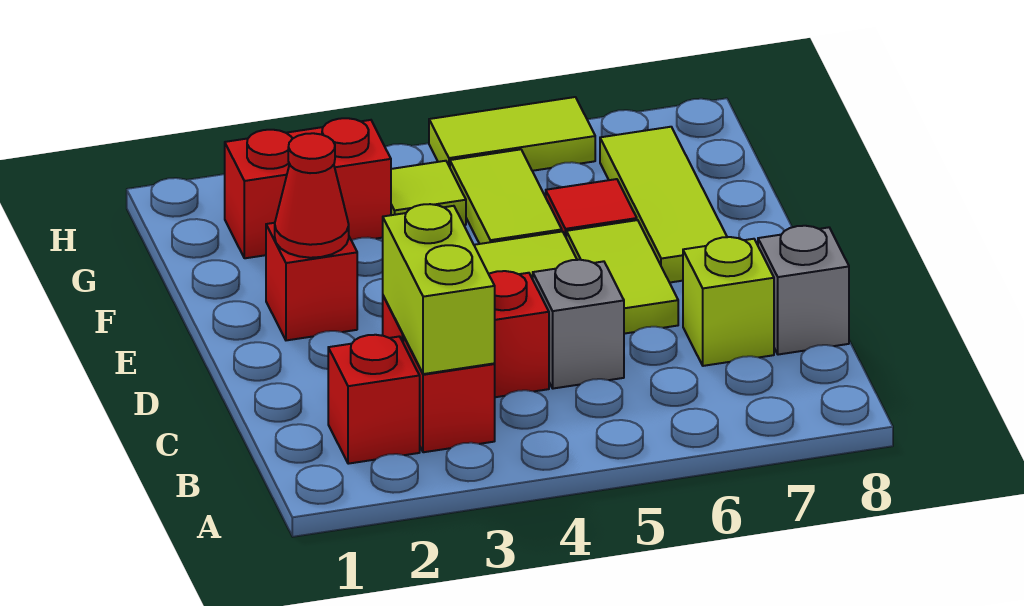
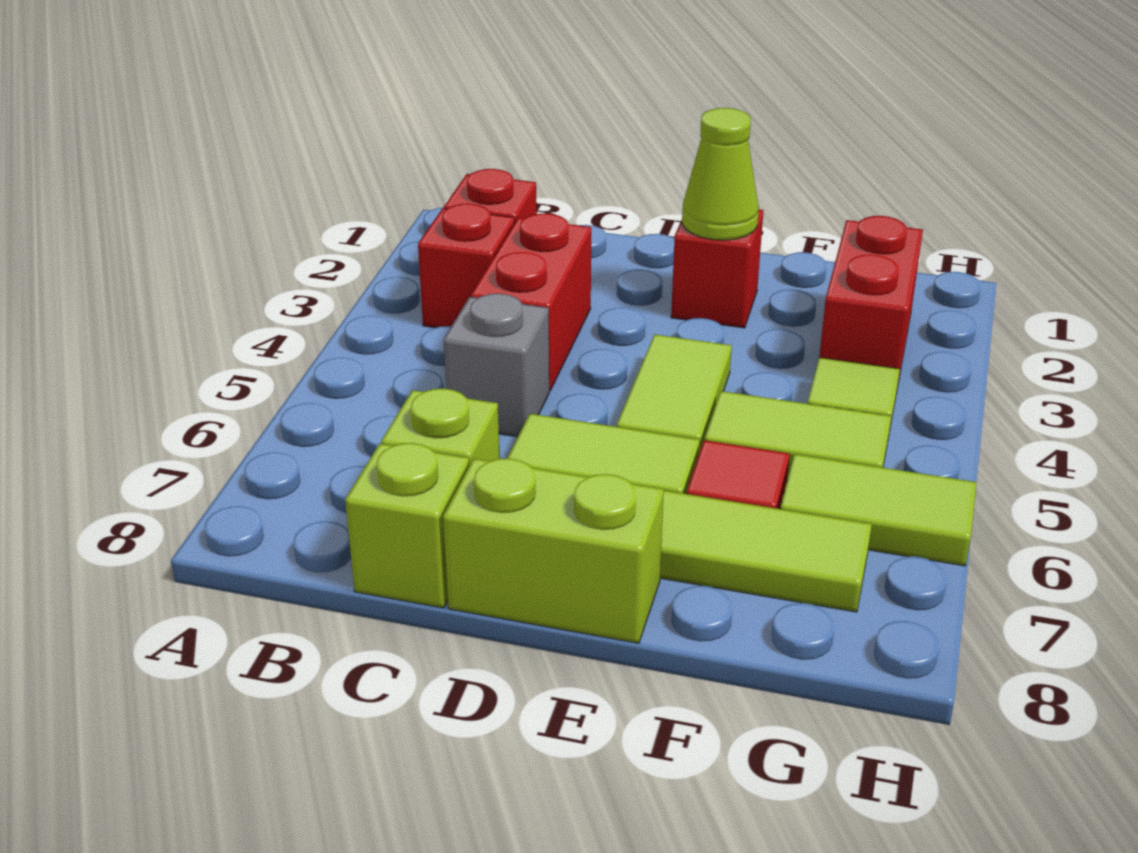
lime 1x2 brick [383,204,495,374] -> lime 1x2 brick moved to [443,458,664,643]
grey 1x1 brick [758,226,849,355] -> lime 1x1 brick [345,443,469,608]
red 1x1 cone [275,133,349,258] -> lime 1x1 cone [682,108,759,240]
lime 1x2 tile [429,97,595,171] -> lime 1x2 tile turned to [780,454,977,566]

